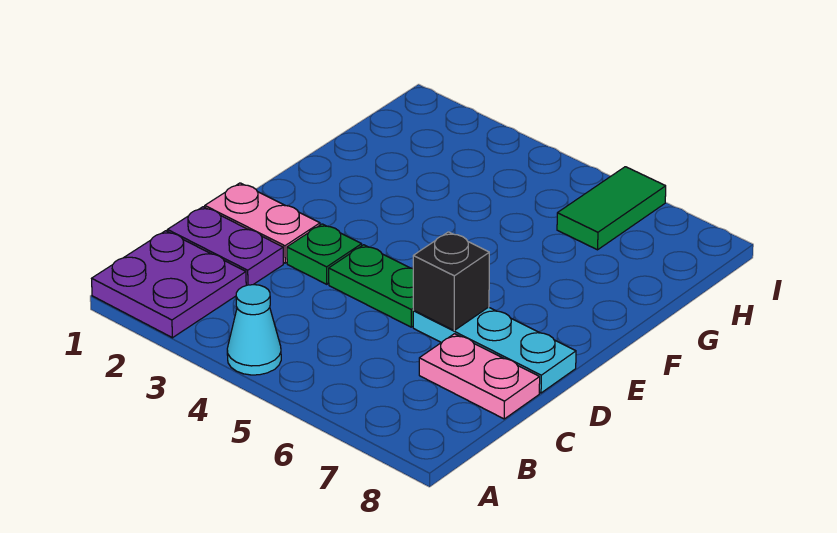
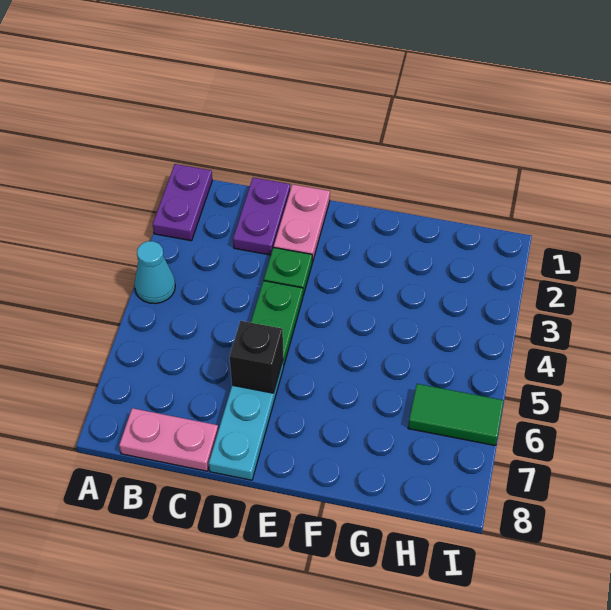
purple 2x2 plate [92,231,246,338] -> purple 1x2 plate [153,164,212,241]
pink 1x2 plate [419,334,540,419] -> pink 1x2 plate turned to [119,408,218,471]

